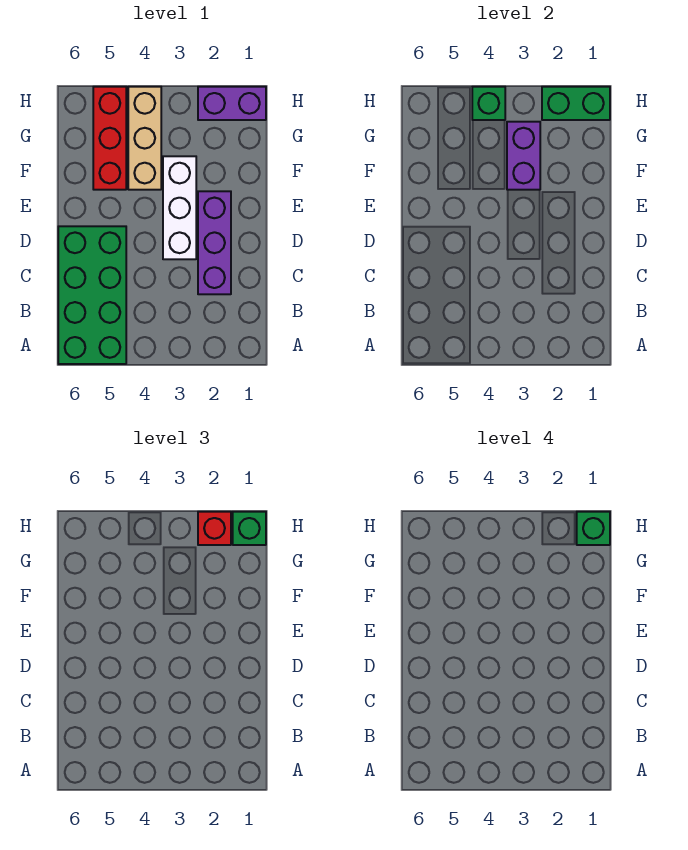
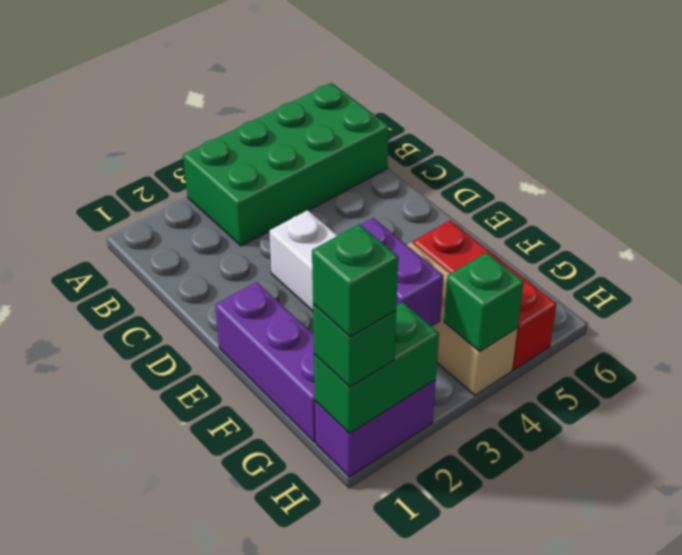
green 2x4 brick [58,226,126,364] -> green 2x4 brick turned to [183,83,389,246]
purple 1x3 brick [198,191,231,294] -> purple 1x3 brick moved to [215,282,316,442]
red 1x1 brick [198,512,231,545] -> none

